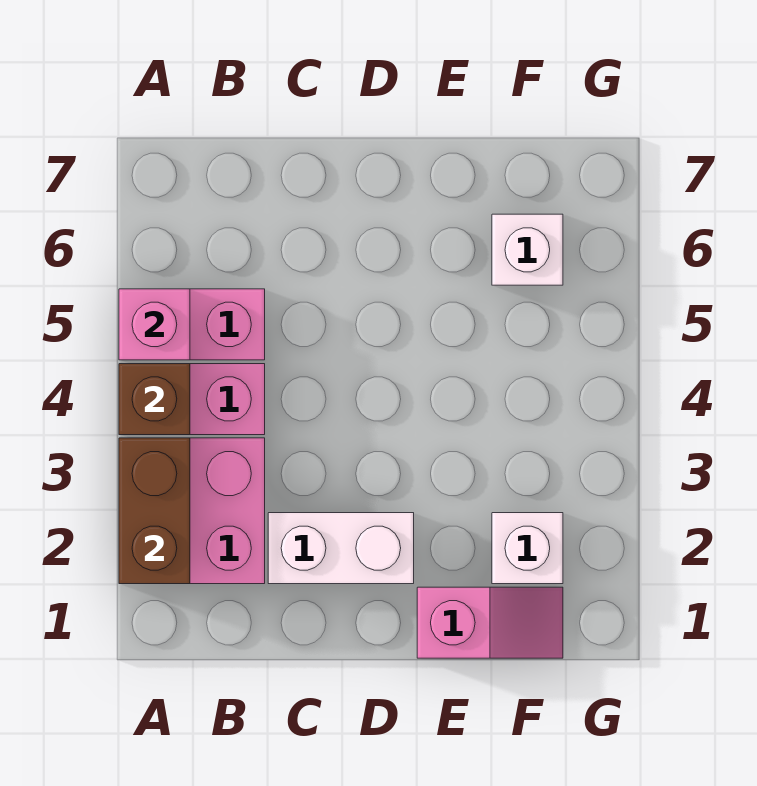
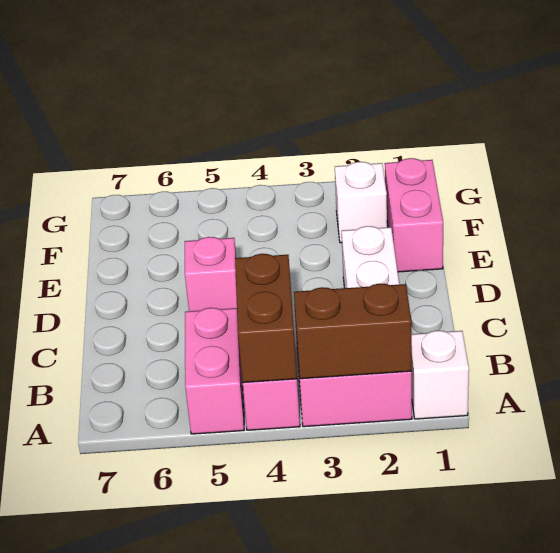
brown 1x1 brick [119,364,190,435] -> brown 1x2 brick [235,254,297,383]
pink 1x1 brick [119,289,190,360] -> pink 1x1 brick moved to [185,237,237,311]
pink 1x2 slope [417,587,563,658] -> pink 1x2 brick [385,158,443,272]
white 1x1 brick [492,214,563,285] -> white 1x1 brick moved to [411,331,469,419]

